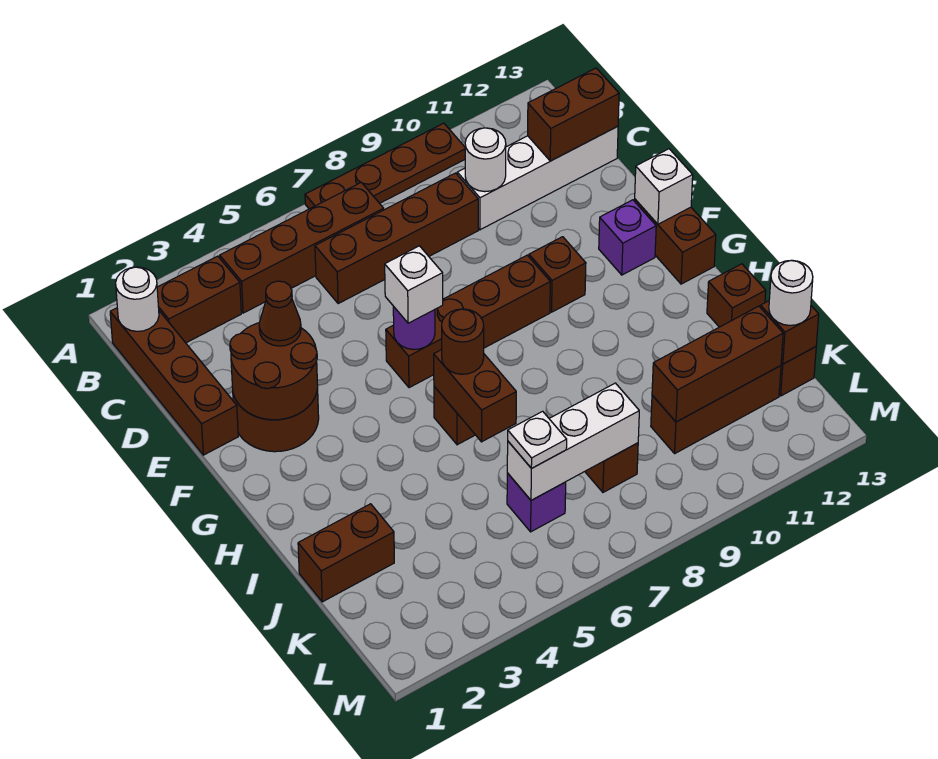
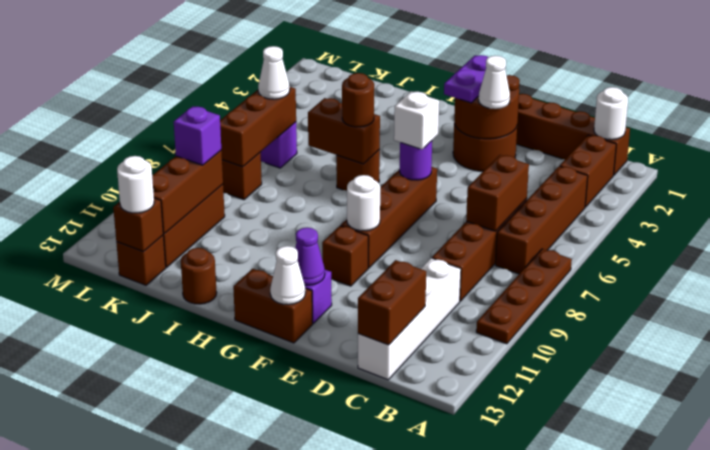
white 1x1 round brick [465,128,506,192] -> white 1x1 round brick moved to [347,175,380,231]
brown 1x1 cone [259,281,301,346] -> white 1x1 cone [479,56,510,109]
none -> purple 1x2 plate [444,55,488,103]
none -> purple 1x1 cone [295,228,325,285]
white 1x1 brick [635,149,693,224] -> white 1x1 cone [270,246,305,305]
brown 1x1 brick [707,264,766,327] -> brown 1x1 round brick [181,248,217,304]
brown 1x2 brick [298,504,394,602] -> brown 1x2 brick moved to [466,155,529,231]
white 1x3 brick [507,383,639,500] -> brown 1x3 brick [220,87,296,167]
white 1x1 plate [508,411,567,468] -> white 1x1 cone [258,46,290,99]
none -> purple 1x1 brick [174,106,221,165]

